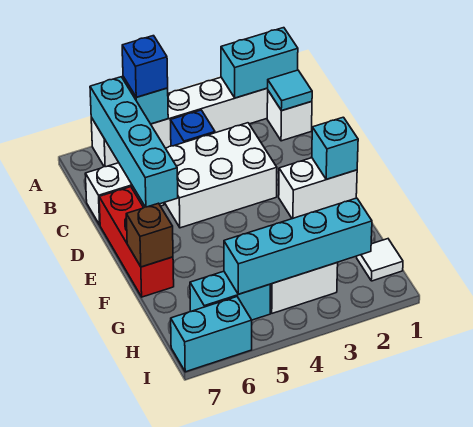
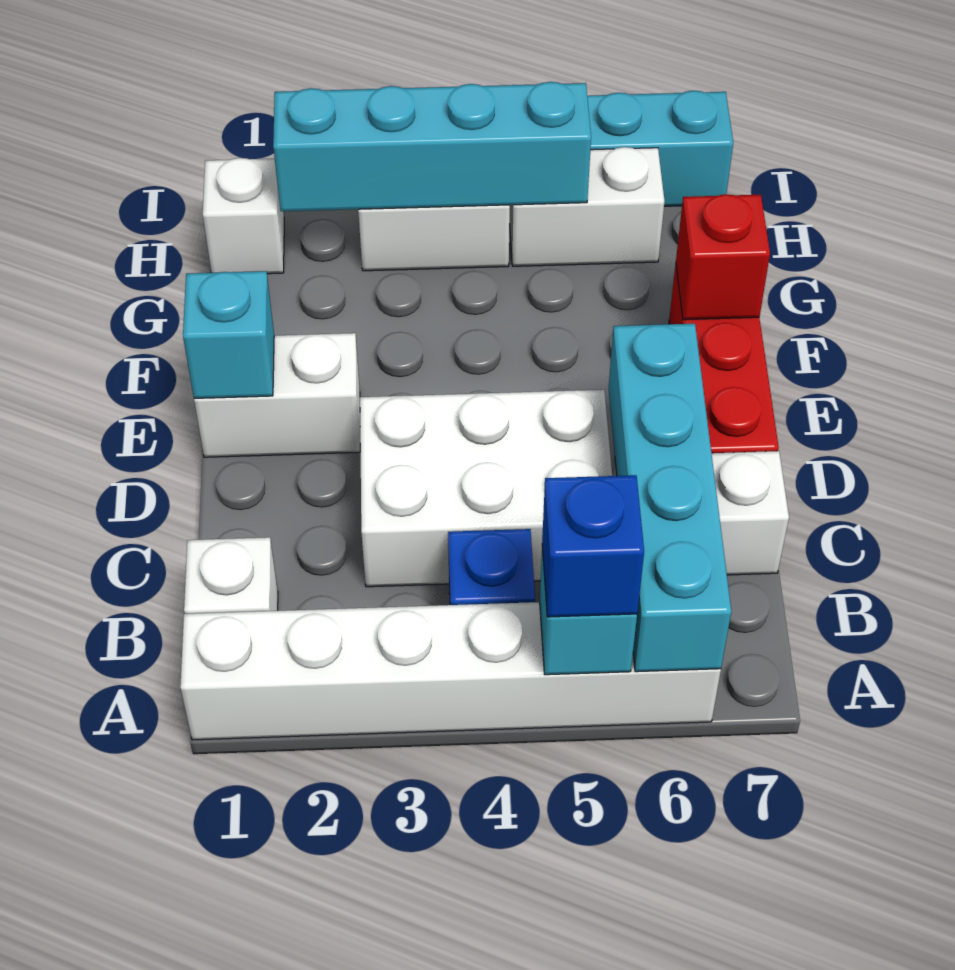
cyan 1x2 brick [221,28,298,98] -> none
cyan 1x1 tile [268,70,312,111] -> none
brown 1x1 brick [126,203,173,267] -> red 1x1 brick [676,194,770,320]
white 1x1 tile [357,239,403,281] -> white 1x1 brick [203,158,284,274]
cyan 1x2 brick [190,271,270,320] -> white 1x2 brick [510,147,665,266]

